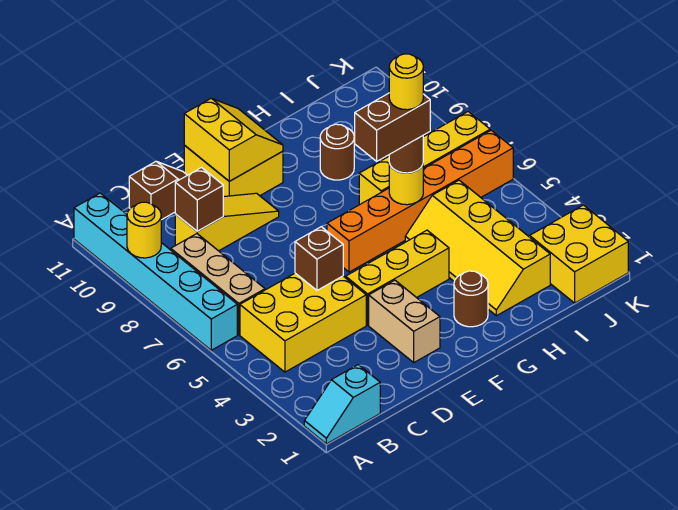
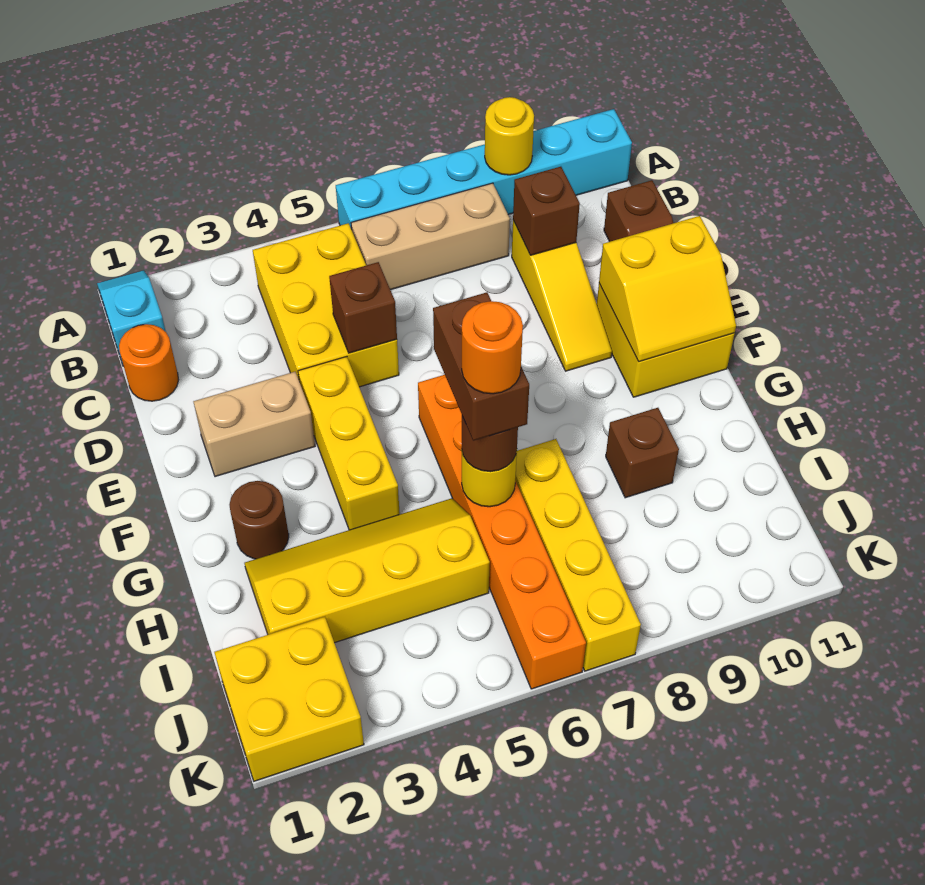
none -> orange 1x1 round brick [119,324,178,401]
yellow 1x1 round brick [389,54,423,110] -> orange 1x1 round brick [462,301,523,394]
brown 1x1 round brick [320,124,354,180] -> brown 1x1 brick [606,408,679,498]

